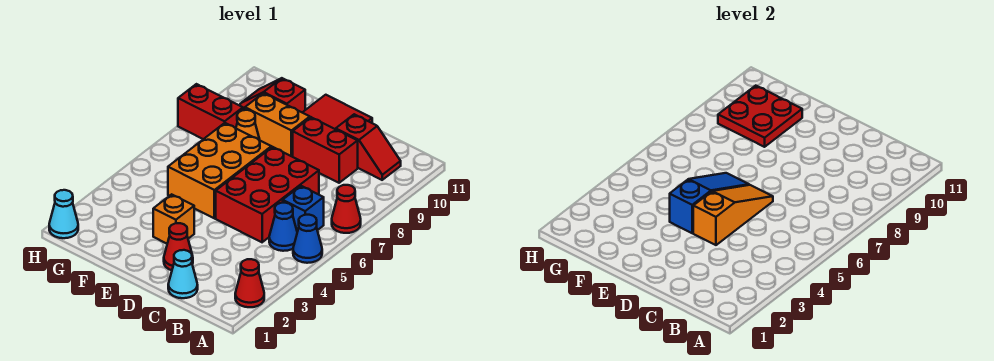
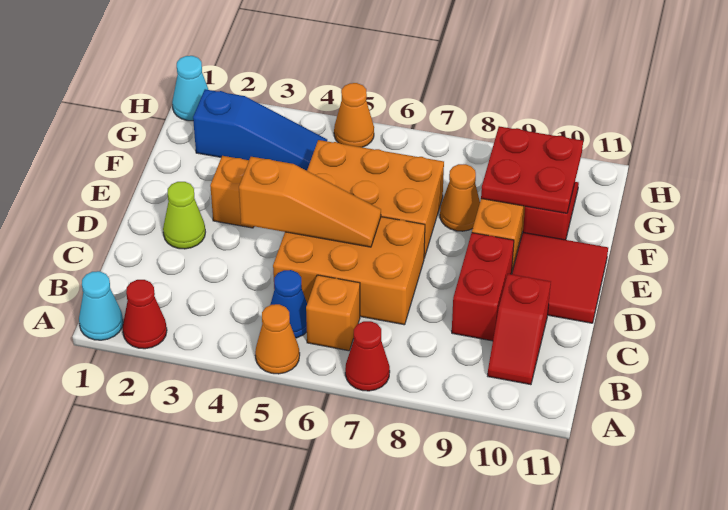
blue 1x1 cone [293,215,322,263] -> orange 1x1 cone [255,304,300,374]
blue 1x1 brick [283,186,324,232] -> orange 1x1 brick [306,275,360,351]
cyan 1x1 cone [168,250,198,298] -> cyan 1x1 cone moved to [79,271,123,340]
red 2x3 brick [216,147,319,242] -> orange 2x3 brick [273,217,425,325]
red 1x1 cone [164,223,193,270] -> lime 1x1 cone [163,182,205,249]
blue 1x3 slope [670,173,749,233] -> blue 1x3 slope moved to [193,89,327,171]
red 1x2 brick [178,84,243,139] -> none
none -> orange 1x1 cone [334,83,374,147]

